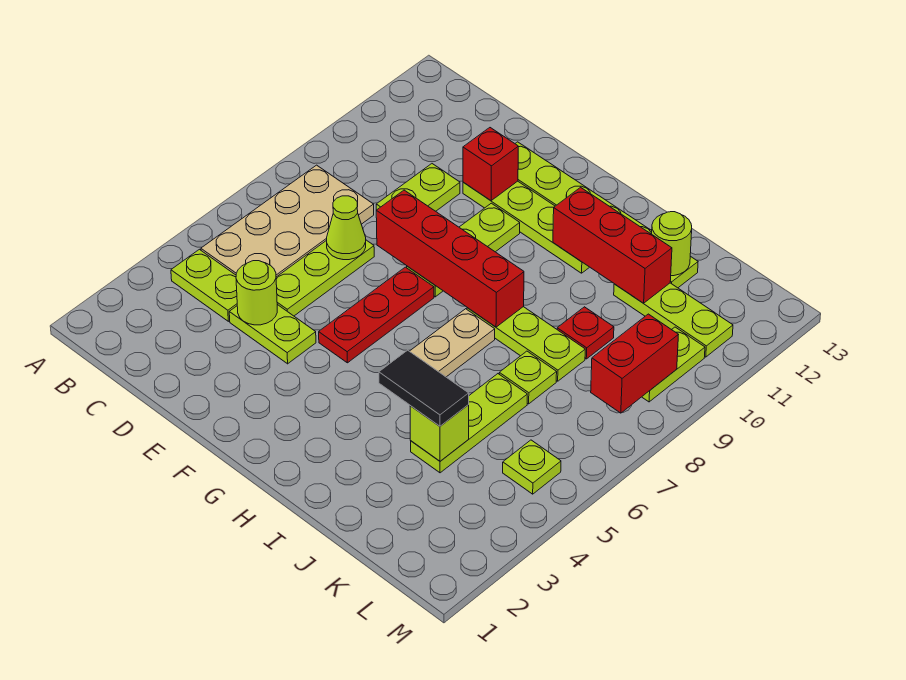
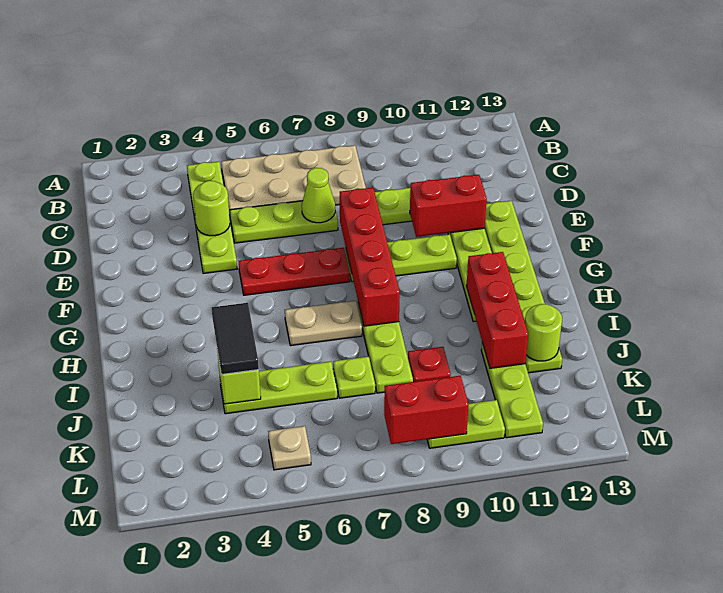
red 1x1 brick [463,128,518,201] -> red 1x2 brick [410,175,487,237]
lime 1x1 plate [503,440,561,494] -> tan 1x1 plate [268,426,311,470]

